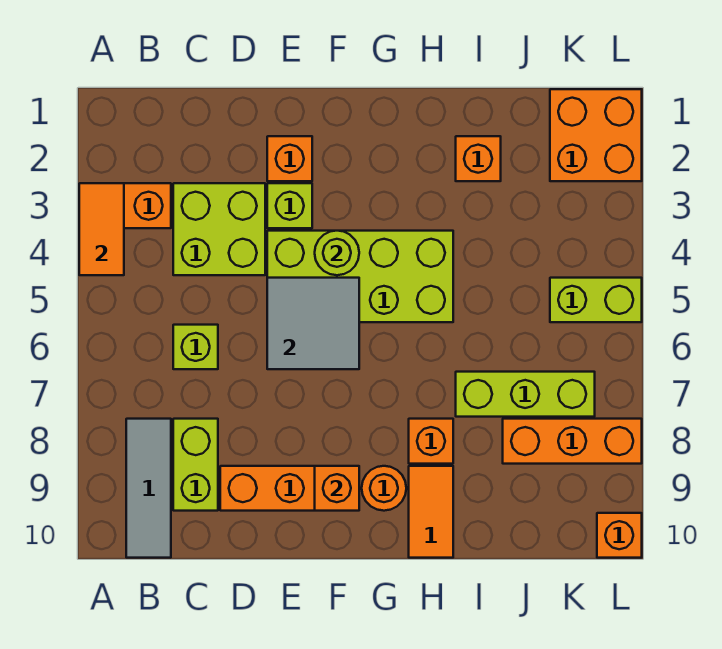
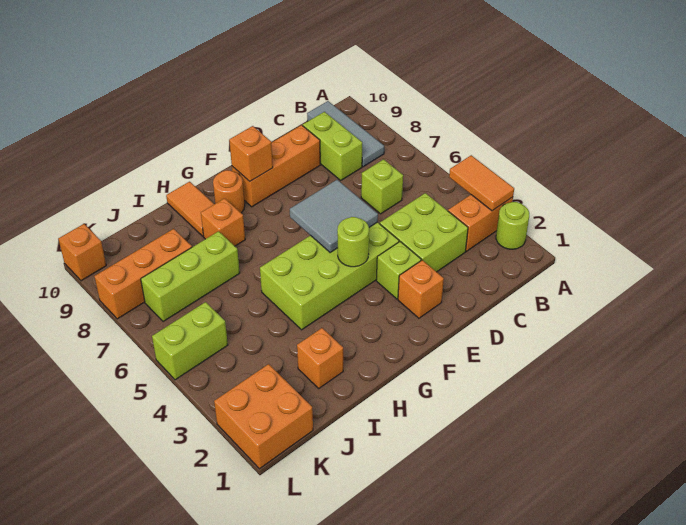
none -> lime 1x1 round brick [496,202,529,249]

